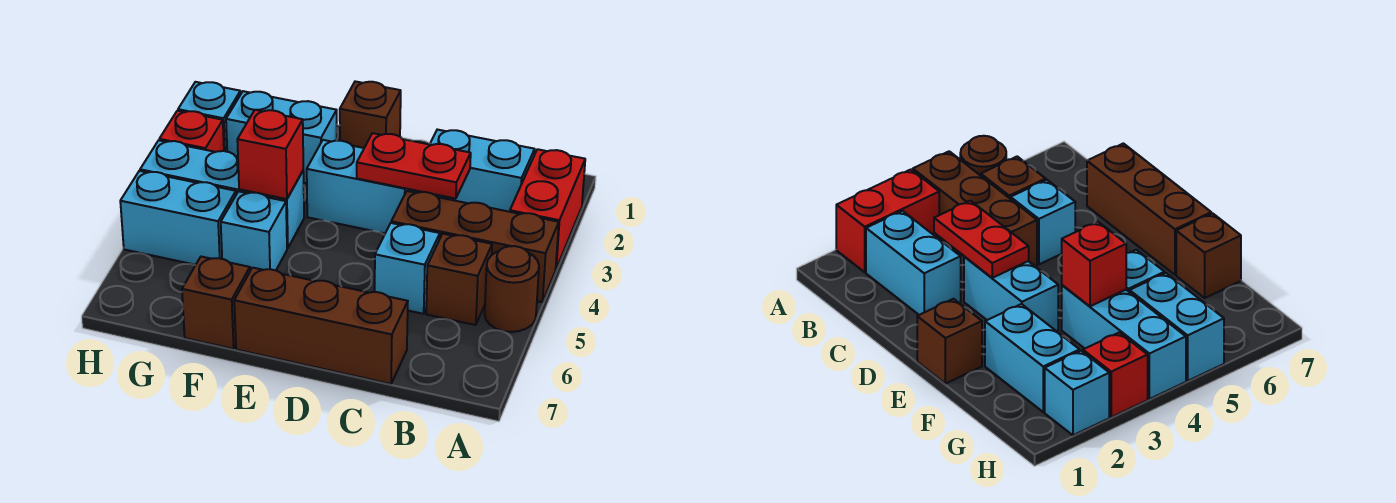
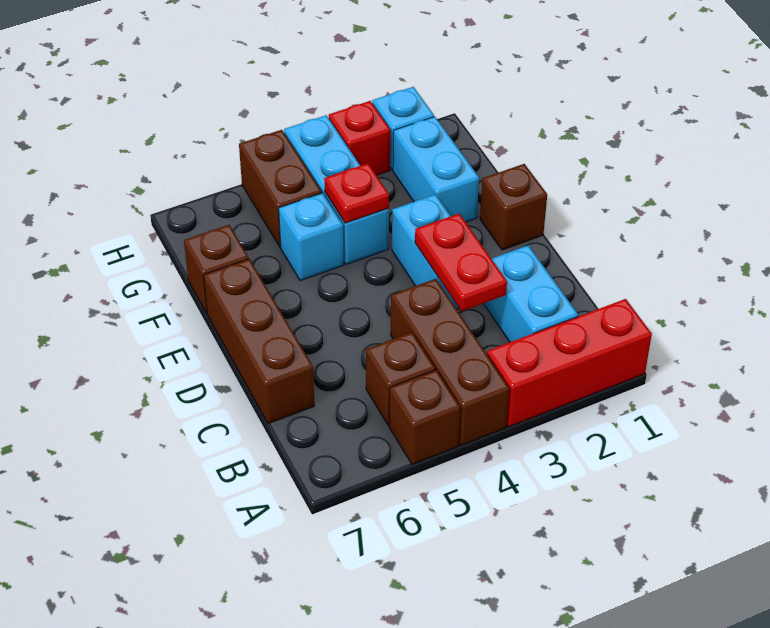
red 1x2 brick [510,149,585,268] -> red 1x3 brick [487,299,652,427]
brown 1x1 round brick [484,246,539,332] -> brown 1x1 brick [389,370,460,464]
cyan 1x1 brick [375,223,440,314] -> none
red 1x1 brick [237,110,303,199] -> red 1x1 plate [324,163,389,223]
cyan 1x2 brick [120,171,236,265] -> brown 1x2 brick [239,130,322,247]

